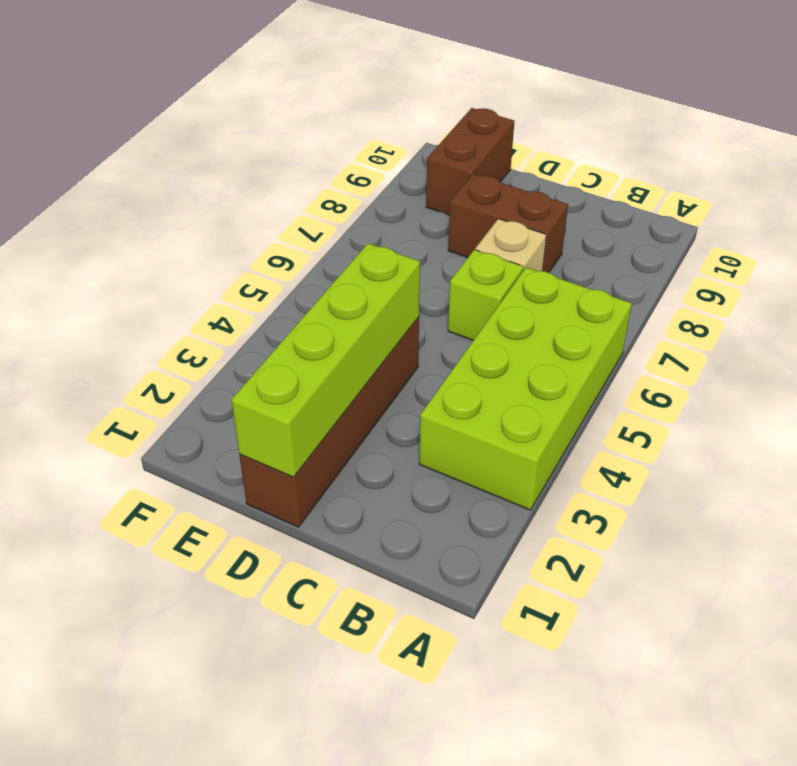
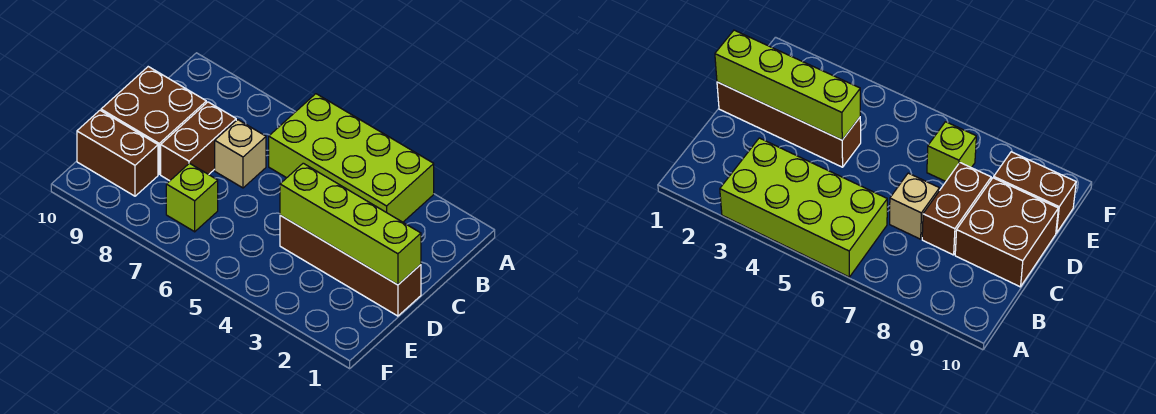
lime 1x1 brick [448,250,523,340] -> lime 1x1 brick moved to [166,163,218,232]
none -> brown 2x2 brick [101,67,206,174]

